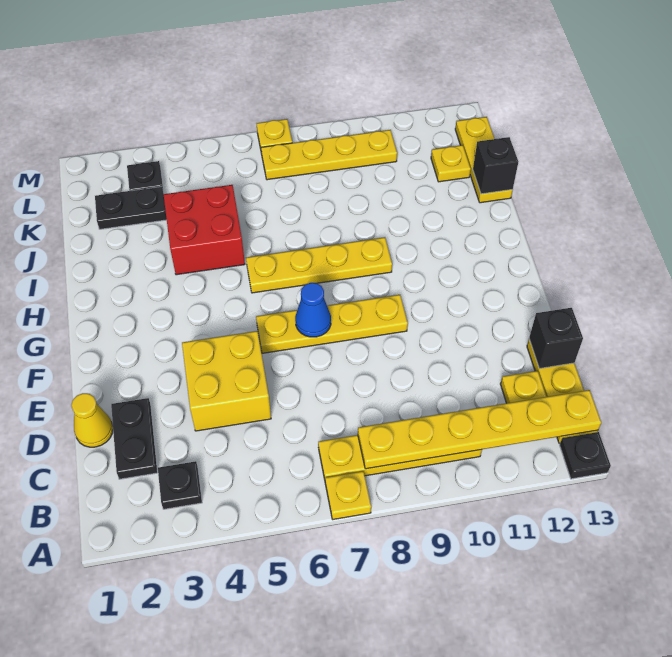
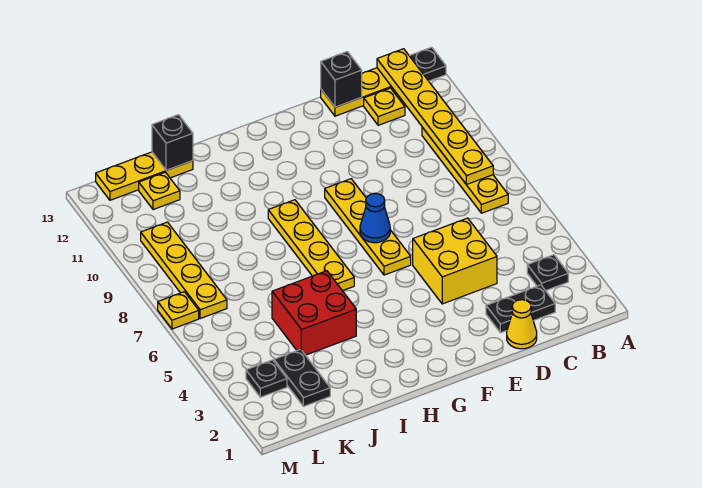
yellow 1x1 plate [325,471,371,519] -> none

